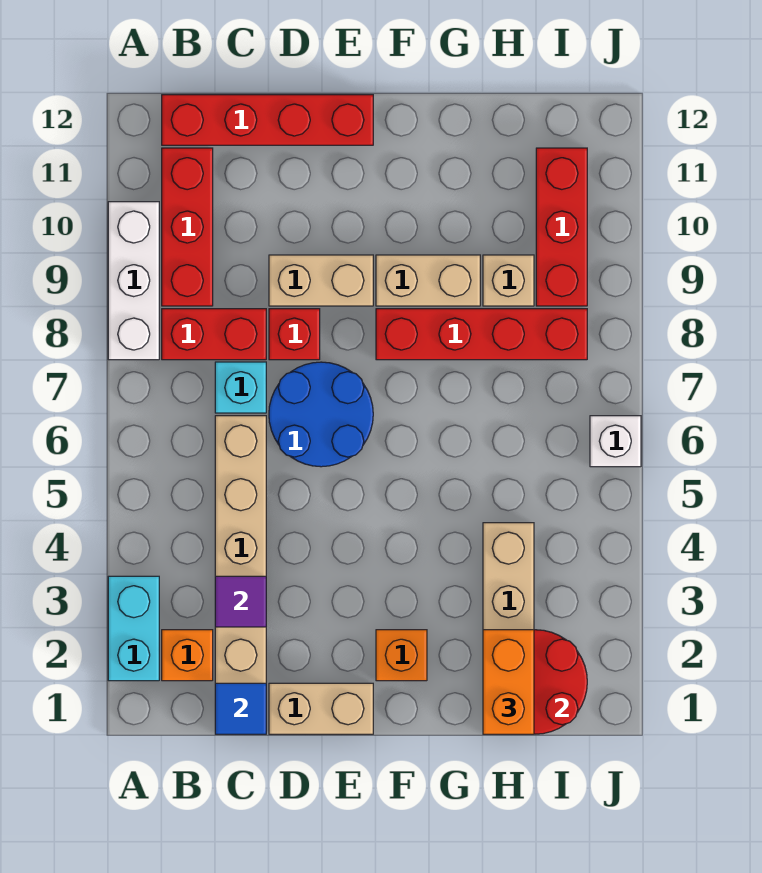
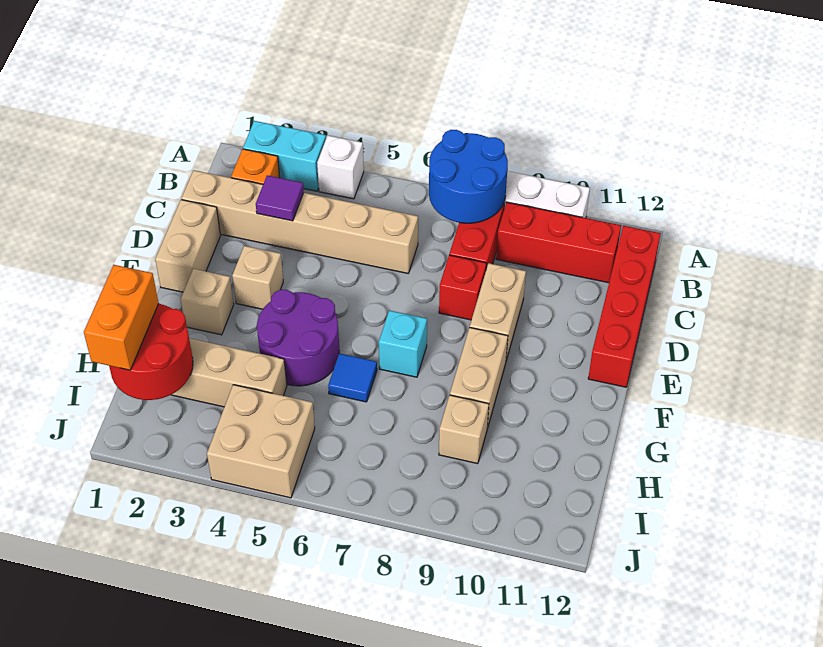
blue 1x1 tile [215,683,266,734] -> blue 1x1 tile moved to [328,353,377,402]
cyan 1x1 brick [215,362,266,413] -> cyan 1x1 brick moved to [379,310,427,377]
blue 2x2 round brick [269,362,373,467] -> blue 2x2 round brick moved to [429,130,508,223]
none -> tan 1x1 brick [232,246,283,309]
orange 1x1 brick [376,630,427,681] -> tan 1x1 brick [181,269,234,335]
none -> purple 2x2 round brick [257,290,339,386]
red 1x4 brick [376,309,587,360] -> none
orange 1x2 brick [483,630,534,734] -> orange 1x2 brick turned to [84,265,159,370]
none -> tan 2x2 brick [207,385,315,498]
red 1x3 brick [536,148,587,306] -> none
white 1x1 brick [590,416,641,467] -> white 1x1 brick moved to [317,136,364,199]

